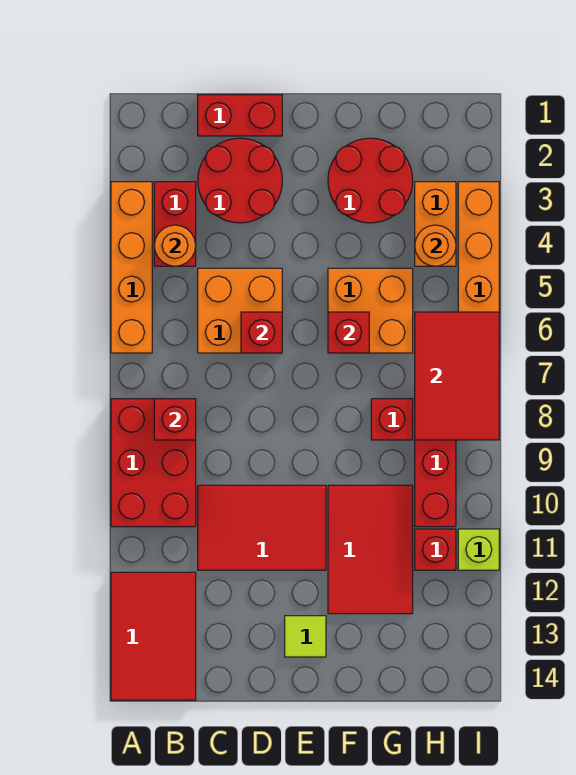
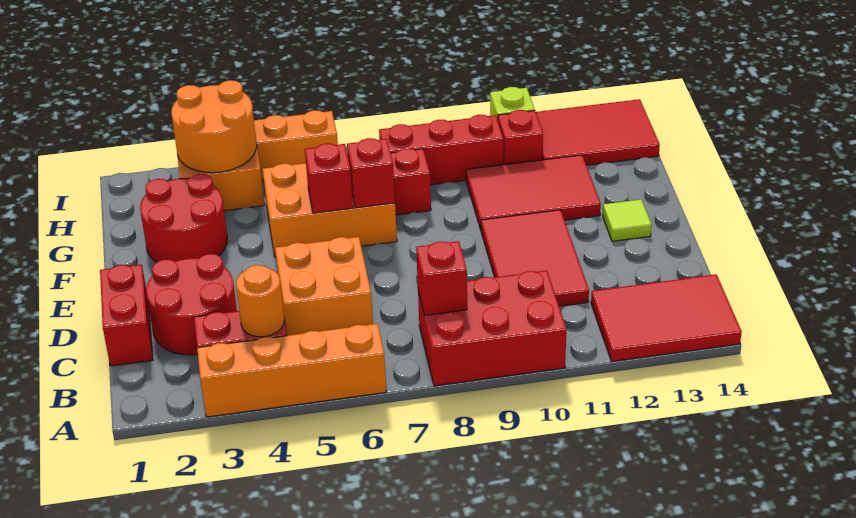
red 1x1 brick [241,312,282,353] -> red 1x1 brick moved to [347,138,395,208]
orange 2x2 brick [328,268,413,353] -> orange 2x3 brick [263,163,397,257]
orange 1x1 round brick [415,225,456,266] -> orange 2x2 round brick [171,80,257,173]
red 2x3 tile [415,312,499,440] -> red 2x3 tile moved to [536,99,660,165]

